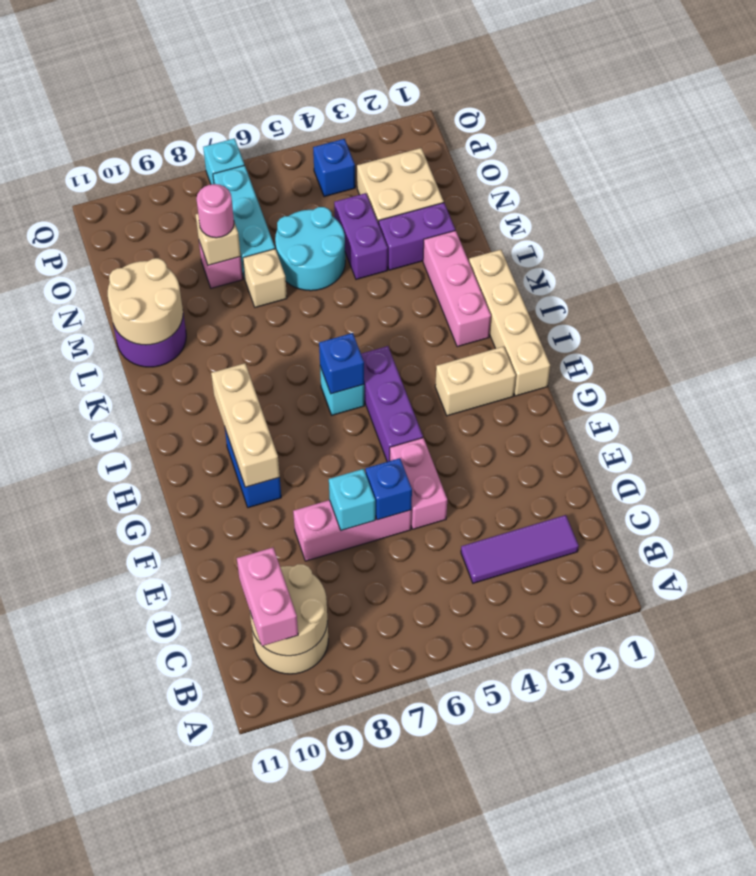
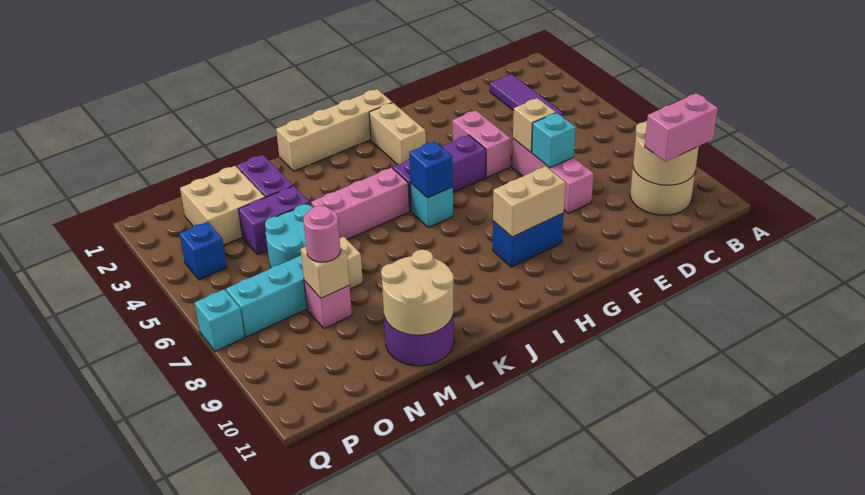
pink 1x2 brick [390,438,447,529] -> pink 1x2 brick turned to [452,110,511,177]
blue 1x1 brick [365,458,412,520] -> tan 1x1 brick [513,98,556,152]
tan 1x3 brick [211,363,280,487] -> tan 1x2 brick [493,166,565,237]
pink 1x3 brick [423,230,491,347] -> pink 1x3 brick moved to [311,168,409,239]

